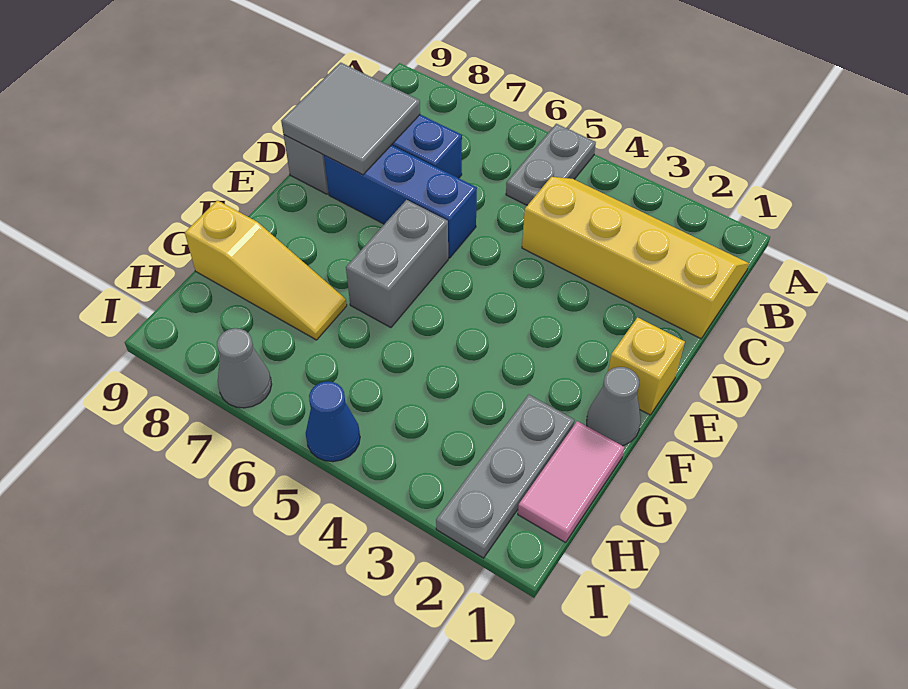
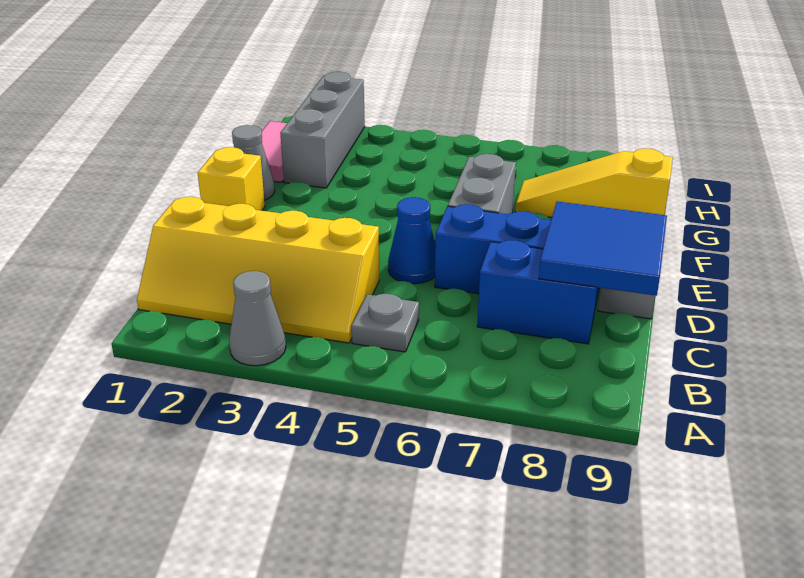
grey 1x2 plate [506,124,596,205] -> grey 1x1 plate [351,294,419,352]
grey 2x2 tile [281,63,420,175] -> blue 2x2 tile [539,202,667,296]
grey 1x3 plate [436,395,575,558] -> grey 1x3 brick [280,72,365,188]
blue 1x1 cone [306,382,360,462] -> blue 1x1 cone moved to [388,197,436,284]
grey 1x1 cone [217,328,272,408] -> grey 1x1 cone moved to [229,271,286,366]

